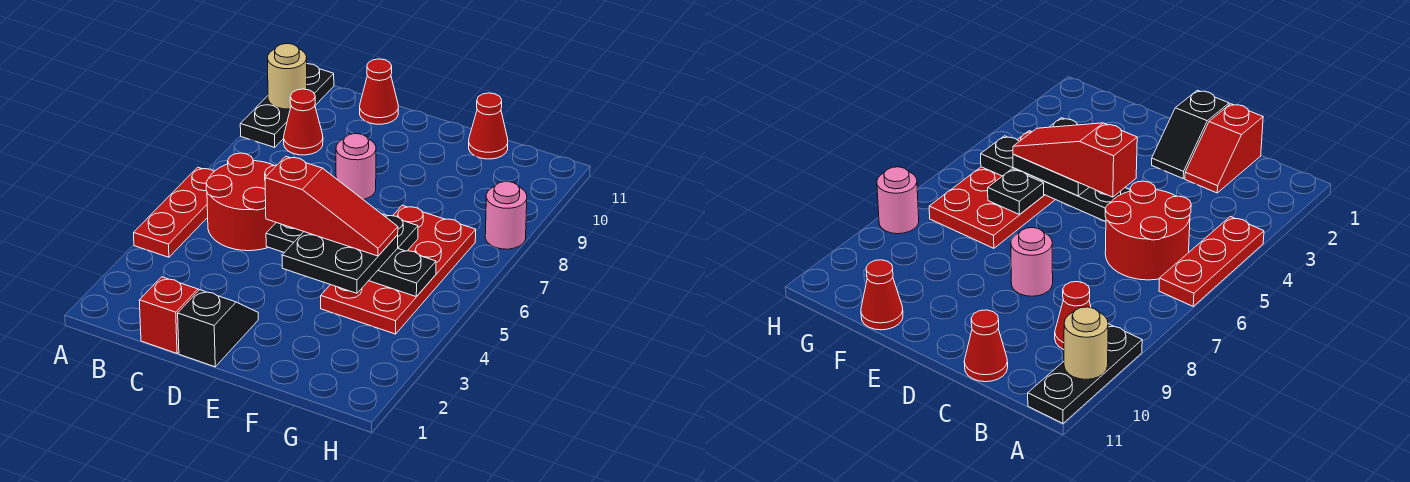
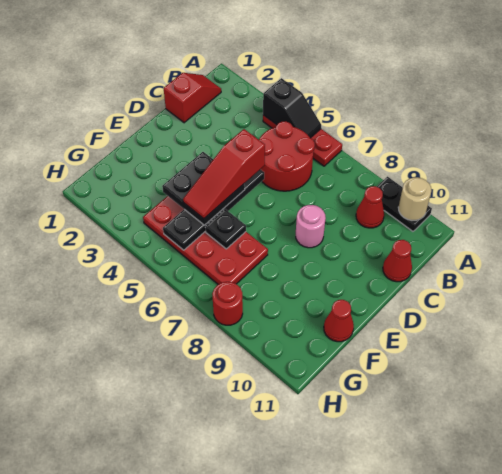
black 1x3 plate [240,64,334,147] -> black 1x2 plate [377,177,432,231]
red 1x2 slope [139,277,199,353] -> red 1x2 slope turned to [164,73,221,123]
black 1x2 slope [178,290,258,367] -> black 1x2 slope moved to [263,78,321,138]
pink 1x1 round brick [485,181,527,249] -> red 1x1 round brick [212,282,243,325]

